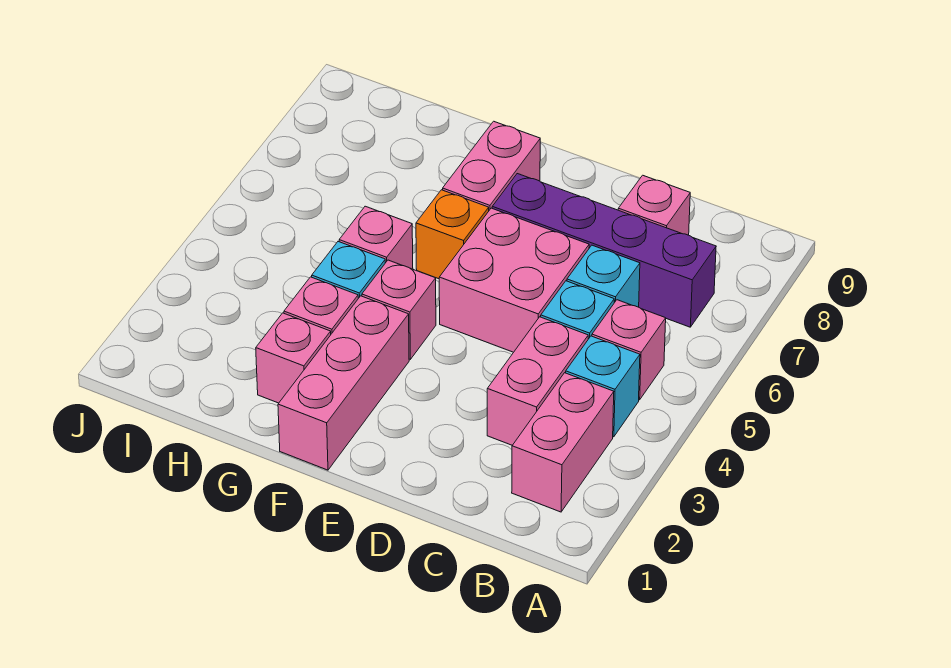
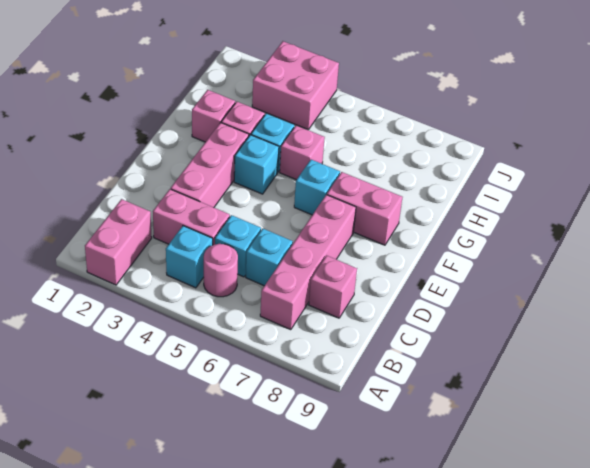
pink 1x2 brick [512,373,614,512] -> pink 1x2 brick turned to [85,199,152,285]
pink 1x1 brick [592,300,666,400] -> pink 1x1 round brick [204,244,238,297]
purple 1x4 brick [492,174,716,327] -> pink 1x4 brick [260,195,356,330]
pink 2x2 brick [439,208,589,352] -> pink 2x2 brick moved to [252,41,339,130]
pink 1x3 brick [278,296,409,470] -> pink 1x3 brick turned to [171,123,249,207]
pink 1x1 brick [362,260,436,359] -> cyan 1x1 brick [234,135,279,194]
orange 1x1 brick [416,190,489,279] -> cyan 1x1 brick [294,160,340,215]

